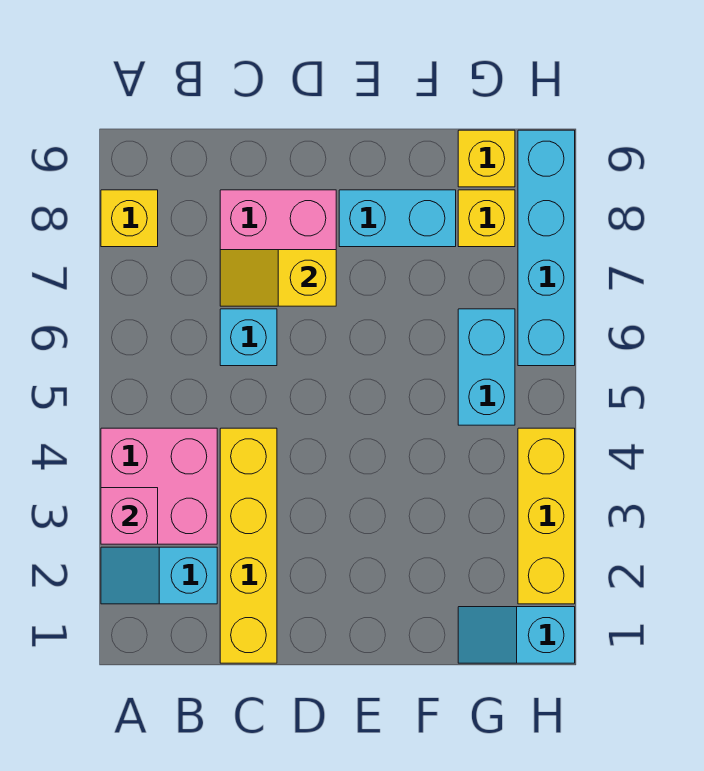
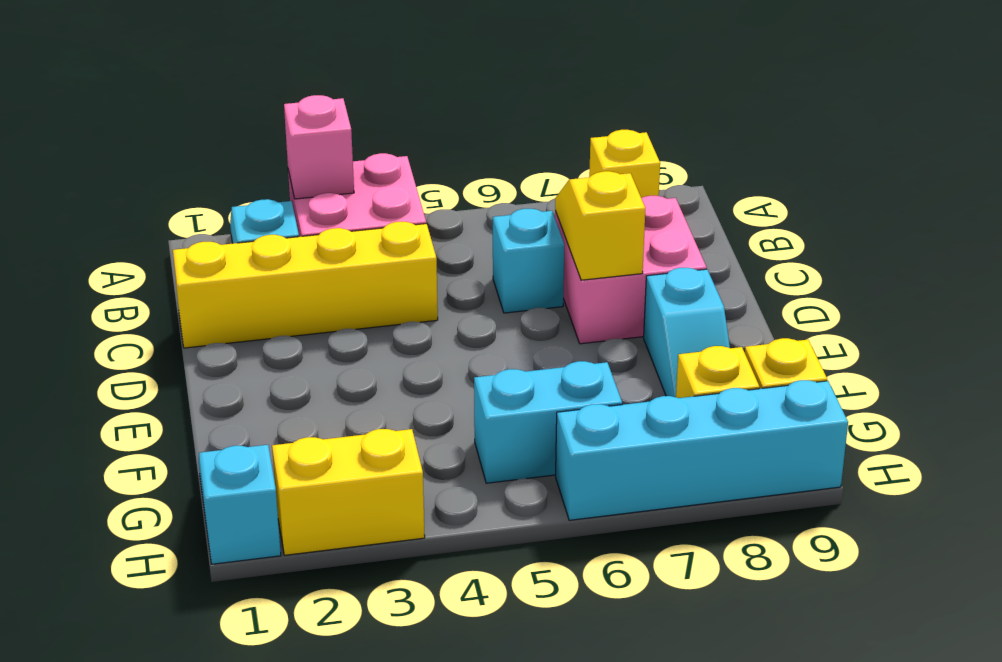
cyan 1x2 brick [339,190,456,247] -> cyan 1x2 slope [644,268,730,397]
yellow 1x3 brick [518,428,575,604] -> yellow 1x2 brick [272,429,425,555]

